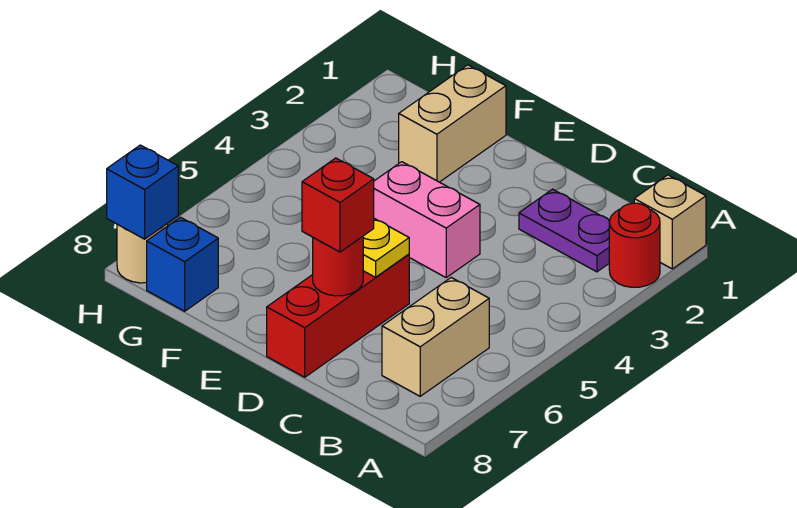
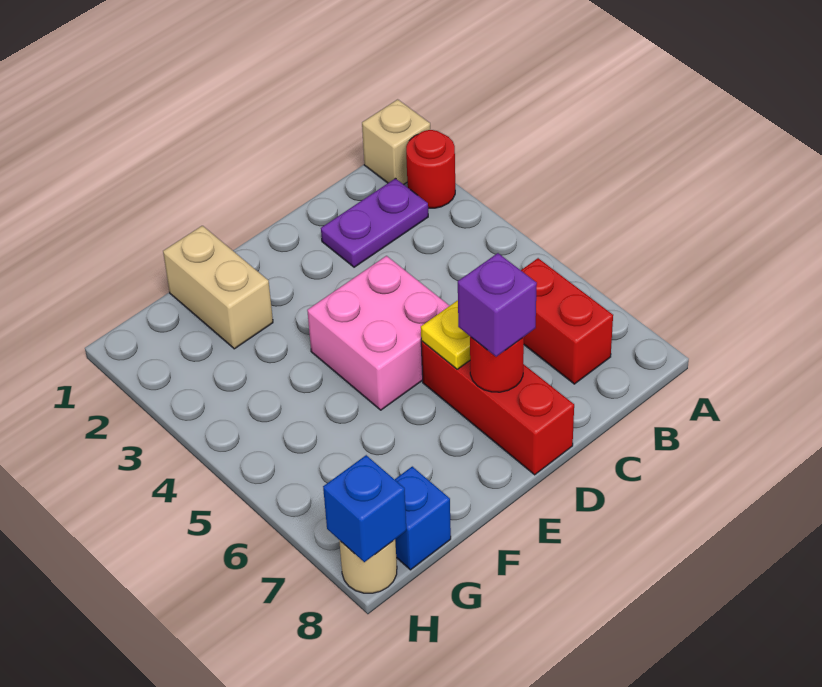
tan 1x2 brick [382,278,489,396] -> red 1x2 brick [521,258,613,384]
pink 1x2 brick [374,162,480,277] -> pink 2x2 brick [307,256,449,410]
red 1x1 brick [302,158,374,252] -> purple 1x1 brick [458,253,537,357]

